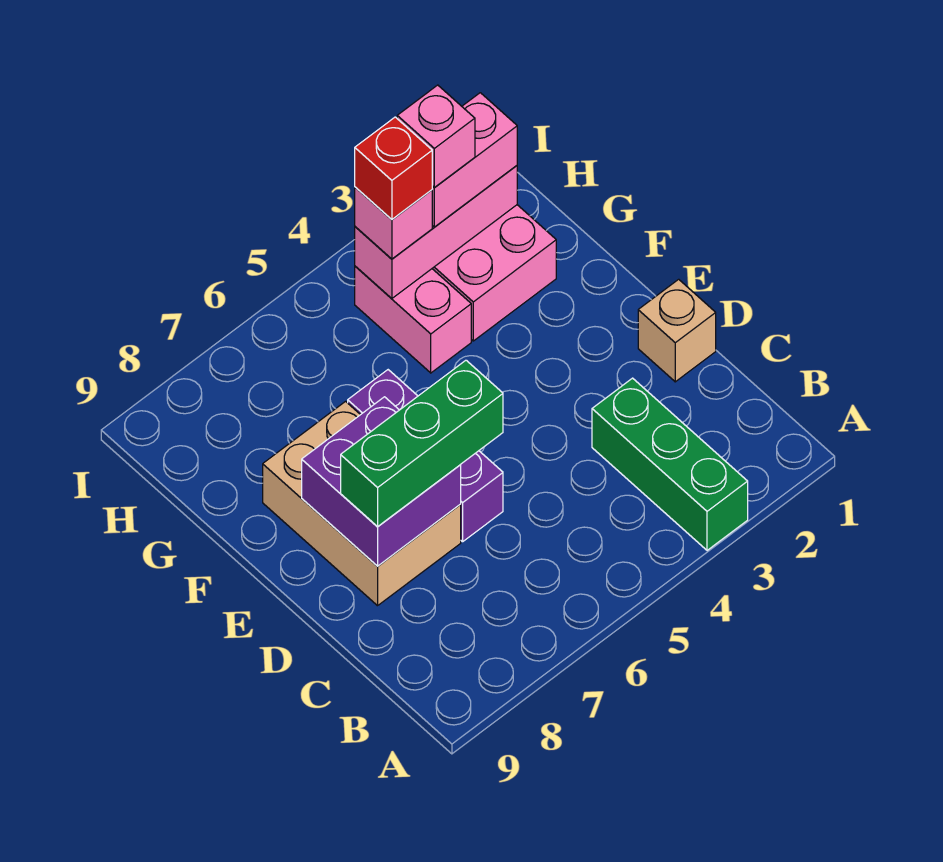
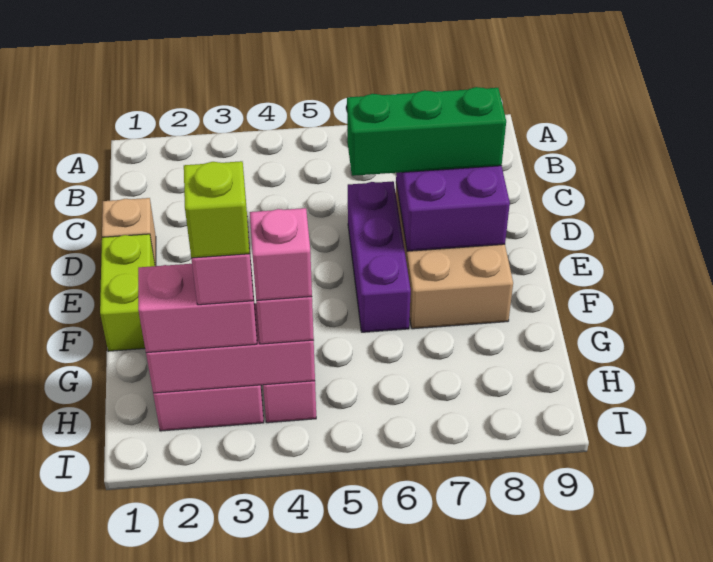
green 1x3 brick [592,378,748,550] -> none
none -> lime 1x2 brick [100,234,155,351]
none -> lime 1x1 brick [184,161,249,258]
red 1x1 brick [355,117,432,219] -> pink 1x1 brick [250,208,312,301]

